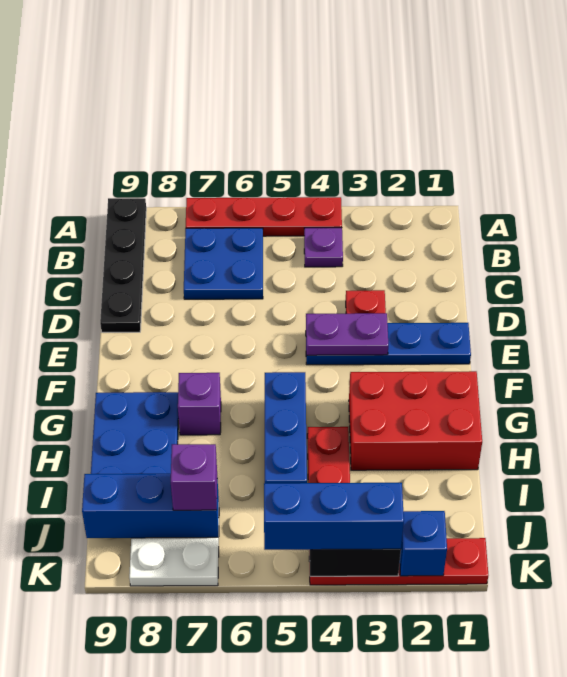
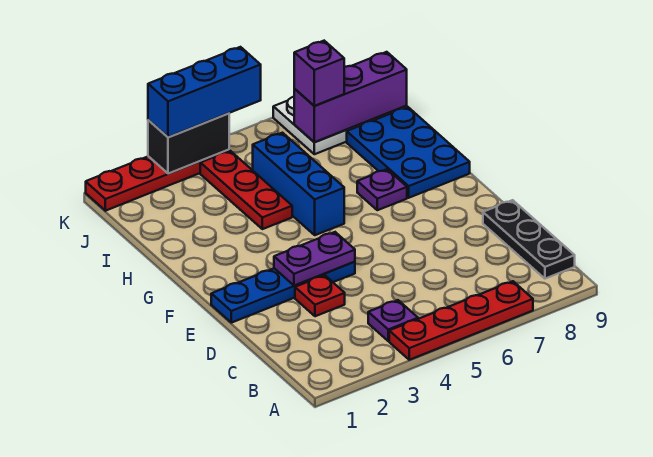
black 1x4 plate [100,198,146,332] -> black 1x3 plate [483,200,575,279]
blue 2x2 plate [184,228,263,299] -> none
red 2x3 brick [349,371,482,470] -> none
purple 1x1 brick [178,373,221,435] -> purple 1x1 plate [357,169,407,210]
blue 1x3 brick [82,474,219,538] -> purple 1x3 brick [294,52,407,142]
blue 1x1 brick [400,511,447,576] -> none

